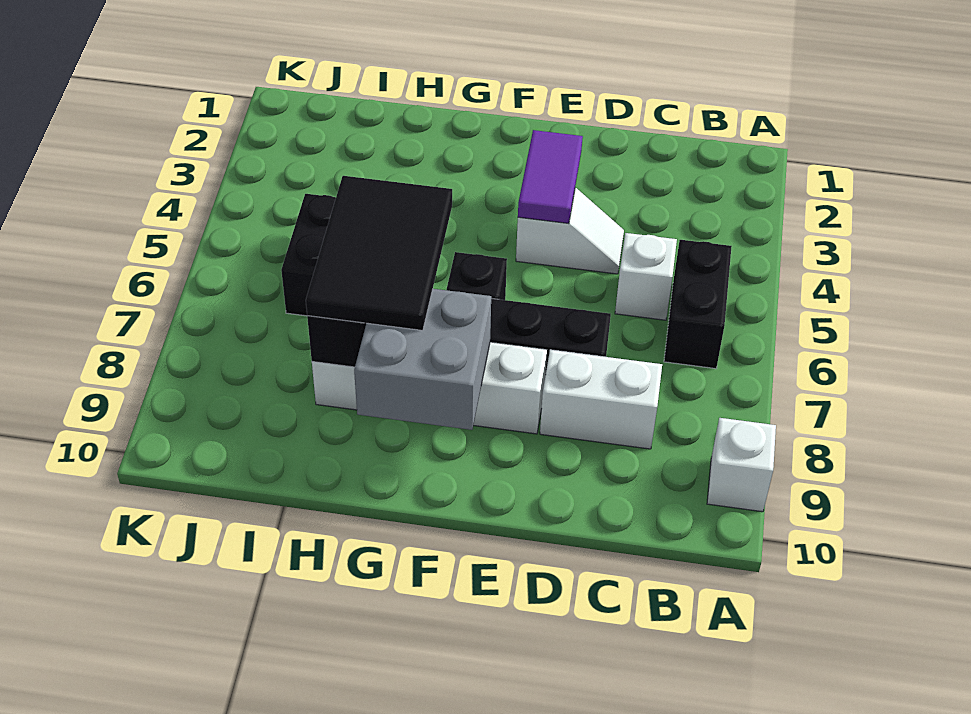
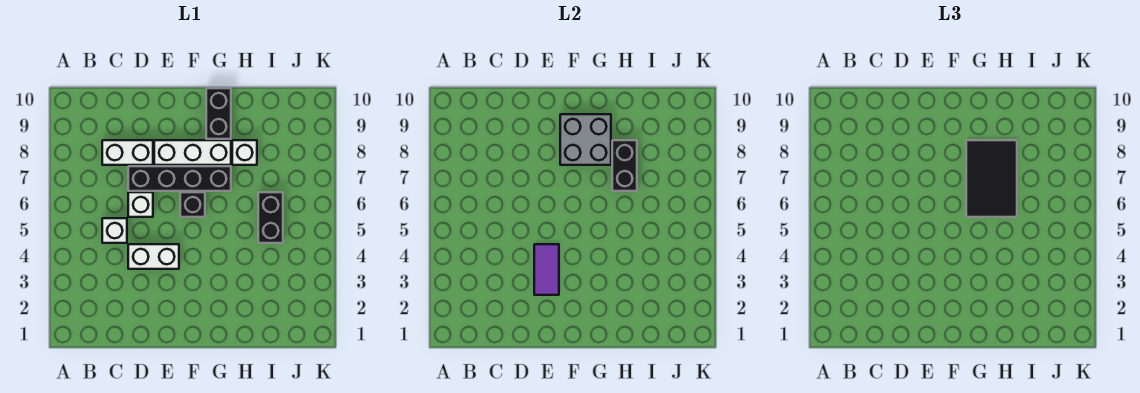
white 1x1 brick [707,418,776,512] -> white 1x1 brick moved to [128,192,153,217]
black 1x2 brick [664,240,732,369] -> black 1x2 brick moved to [206,88,231,139]
white 1x2 slope [516,188,624,274] -> white 1x2 brick [128,244,179,269]

